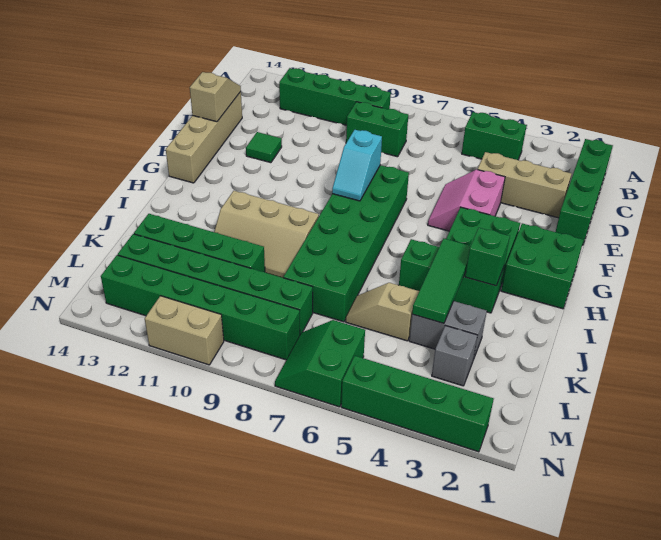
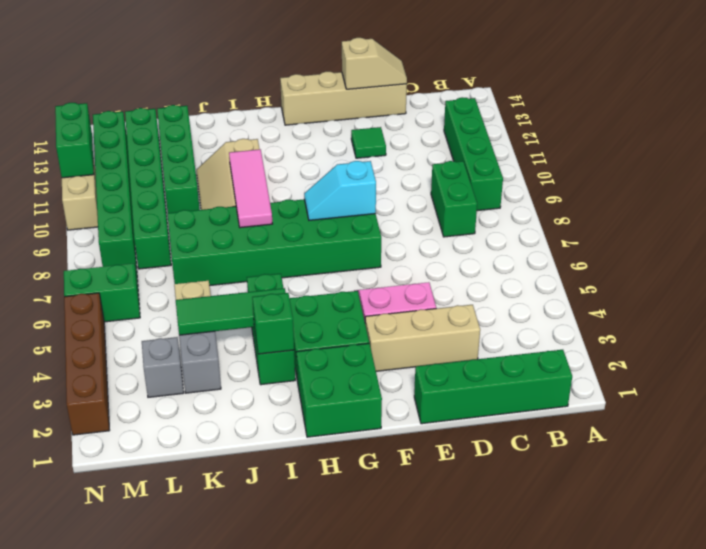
green 1x2 brick [462,112,527,160] -> green 1x2 brick moved to [55,103,94,178]
tan 1x3 brick [478,152,571,218] -> tan 1x3 brick turned to [365,305,480,371]
none -> pink 1x3 tile [229,149,272,228]
green 1x4 brick [341,356,494,452] -> brown 1x4 brick [64,293,109,435]

